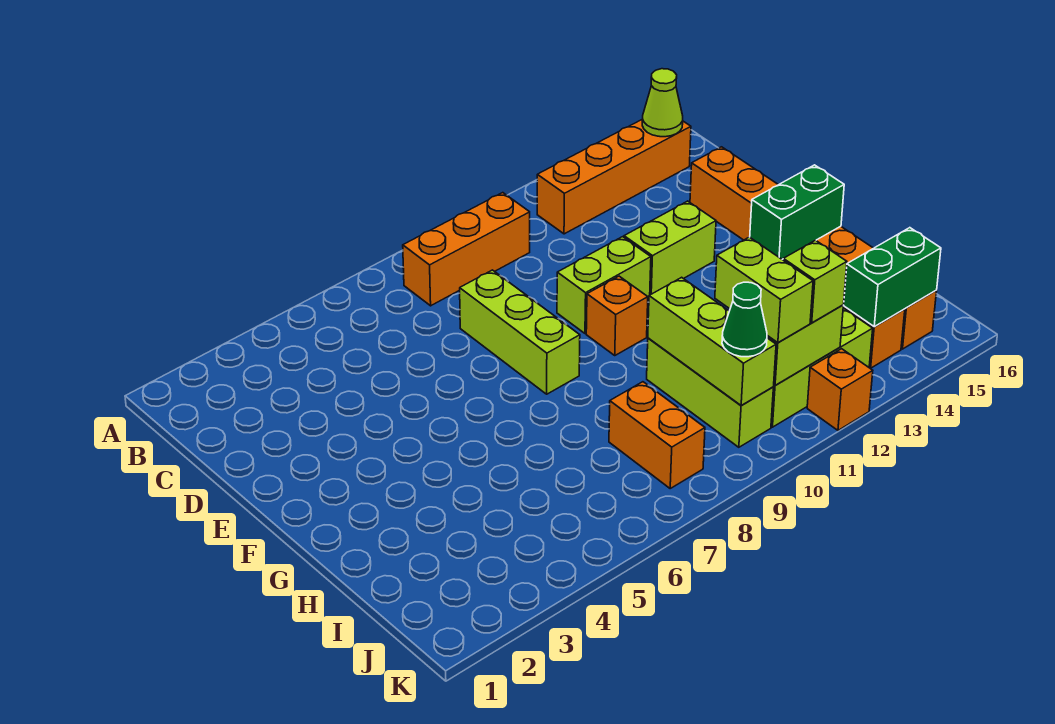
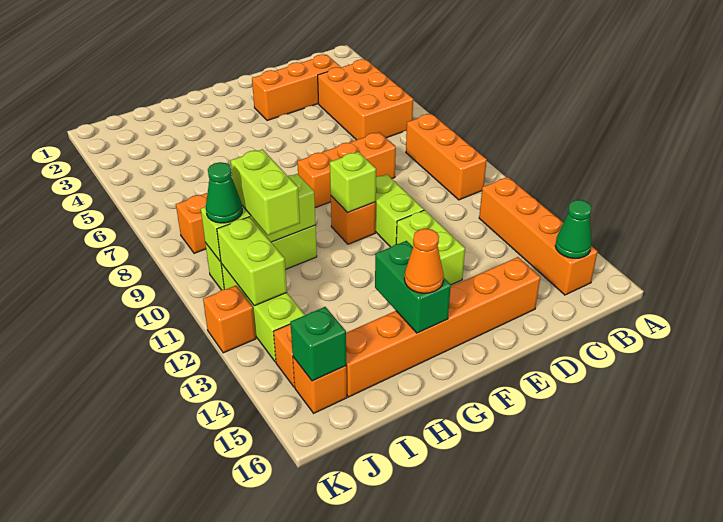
none -> orange 2x3 brick [318,59,413,140]
lime 1x1 cone [642,69,683,137] -> green 1x1 cone [555,200,592,258]
none -> orange 1x3 brick [252,55,341,121]
lime 1x3 brick [460,270,580,394] -> orange 1x3 brick [297,132,396,208]
none -> orange 1x1 cone [404,229,444,293]
lime 1x2 brick [715,237,813,343] -> lime 1x2 brick turned to [231,149,300,235]
lime 1x1 brick [783,240,847,323] -> lime 1x1 brick moved to [330,152,376,213]
green 1x2 brick [844,228,941,327] -> green 1x1 brick [290,307,346,381]

